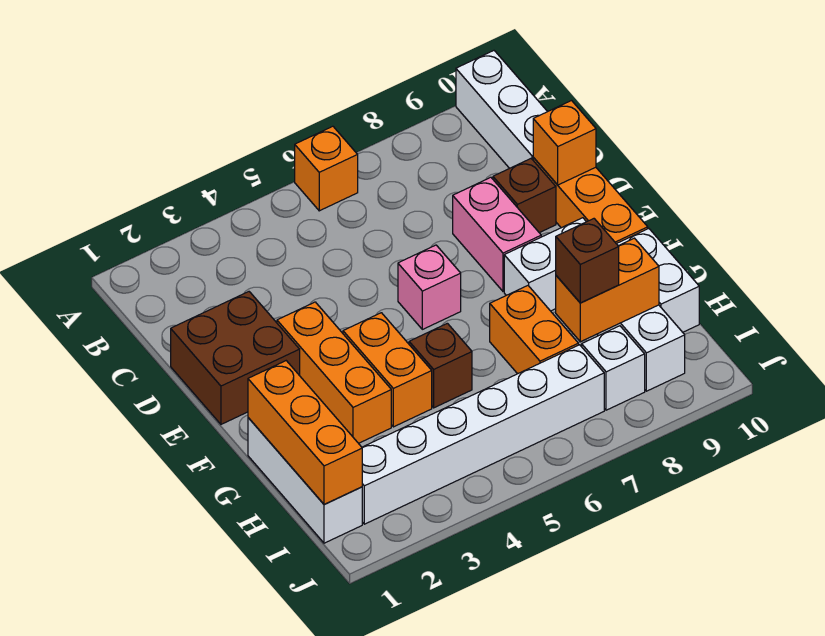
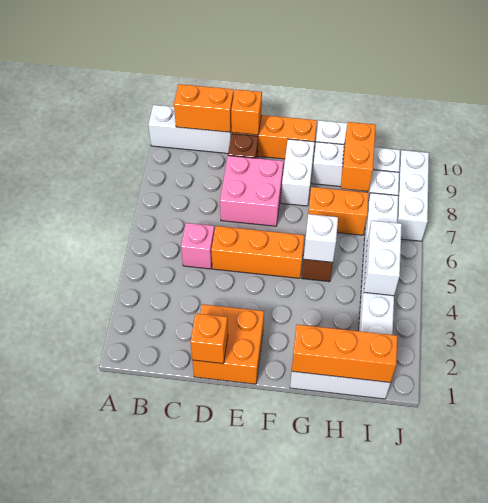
orange 1x1 brick [295,126,358,211] -> orange 1x1 brick moved to [190,313,228,364]
brown 2x2 brick [171,292,300,424] -> orange 2x2 brick [192,304,264,384]
pink 1x2 brick [453,177,541,291] -> pink 2x2 brick [220,156,283,226]
orange 1x3 brick [277,302,391,443] -> orange 1x3 brick moved to [211,226,305,278]
pink 1x1 brick [398,245,461,329] -> pink 1x1 brick moved to [181,223,214,269]
orange 1x2 brick [343,313,432,427] -> orange 1x2 brick moved to [174,84,234,132]
none -> white 1x1 brick [304,214,338,262]
brown 1x1 brick [556,219,619,303] -> none
none -> white 1x2 brick [364,221,402,296]
none -> white 1x3 brick [397,150,429,241]

